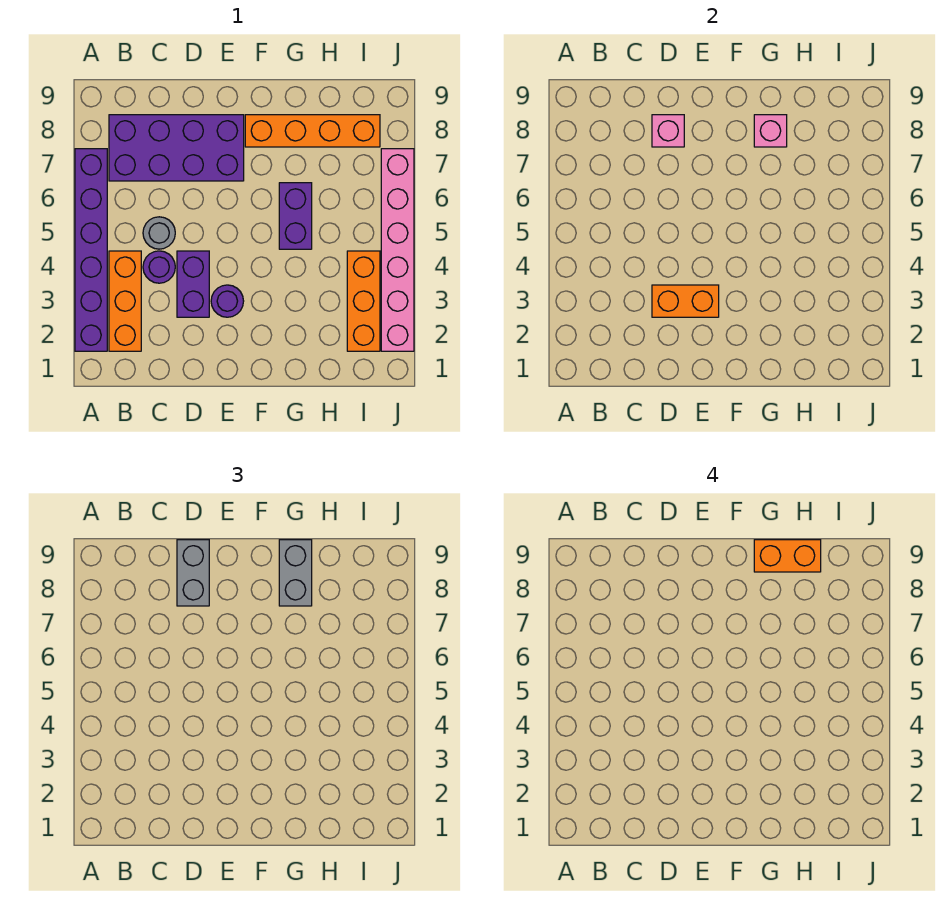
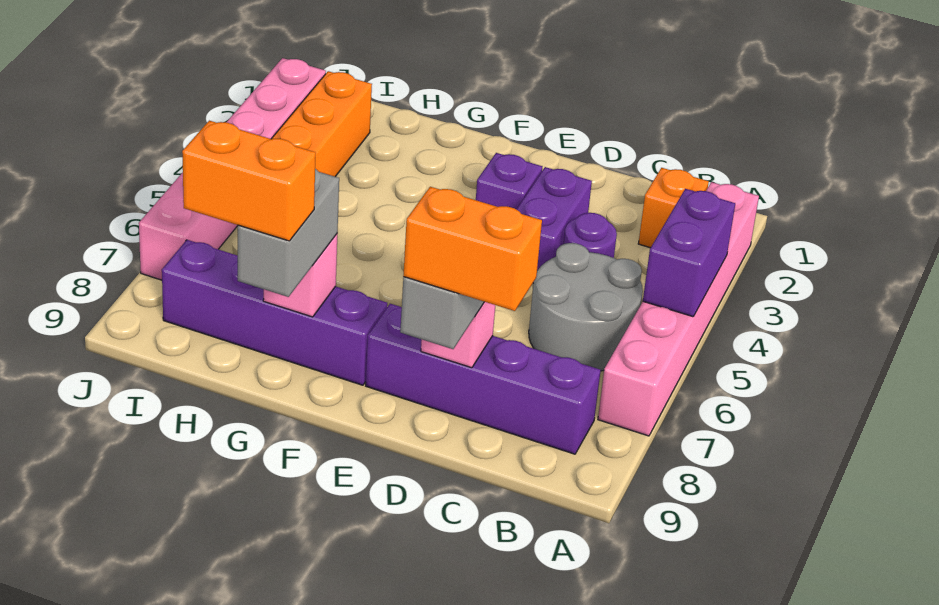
purple 1x6 brick [75,149,107,351] -> pink 1x6 brick [598,182,759,436]
orange 1x3 brick [109,251,141,351] -> orange 1x1 brick [638,168,709,248]
purple 2x4 brick [109,115,244,181] -> purple 1x4 brick [366,304,601,454]
grey 1x1 round brick [143,217,175,249] -> grey 2x2 round brick [529,243,643,371]
orange 1x2 brick [652,285,719,317] -> orange 1x2 brick moved to [403,187,542,311]
purple 1x1 round brick [211,285,244,317] -> purple 1x1 brick [476,153,542,209]
orange 1x4 brick [245,115,380,147] -> purple 1x4 brick [162,240,387,385]
purple 1x2 brick [279,183,312,249] -> purple 1x2 brick moved to [643,189,735,317]

